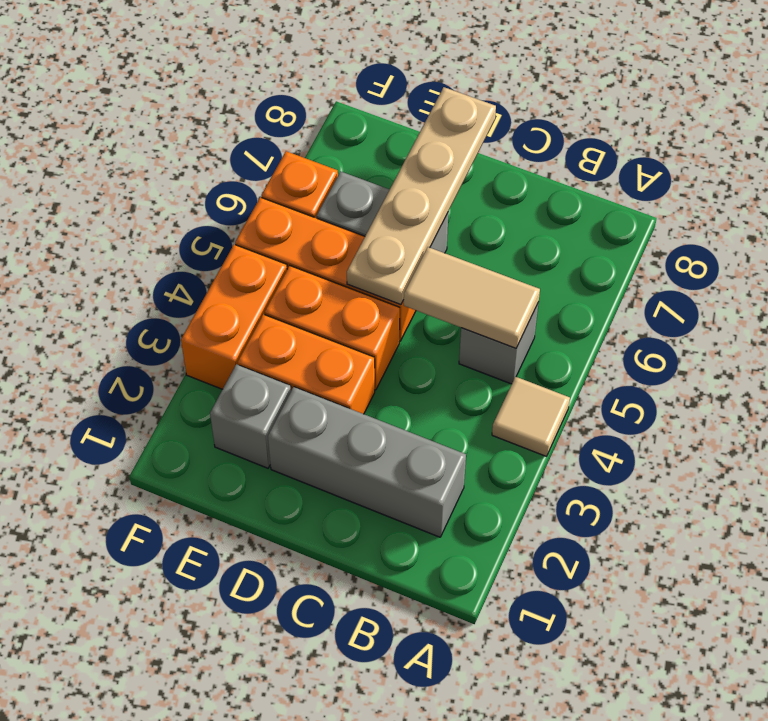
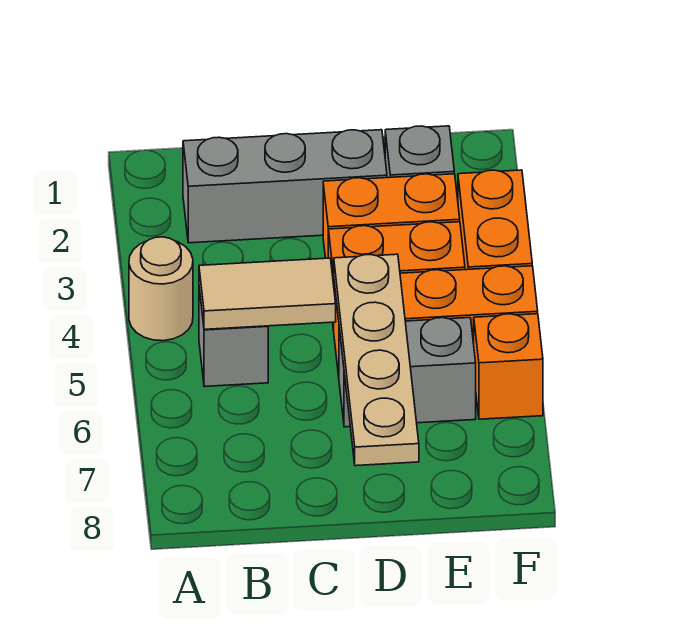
tan 1x1 tile [492,377,570,456] -> tan 1x1 round brick [129,237,193,341]

